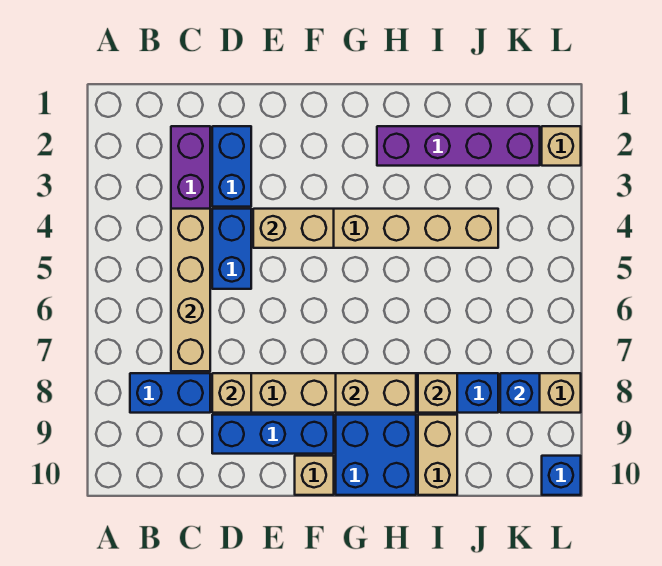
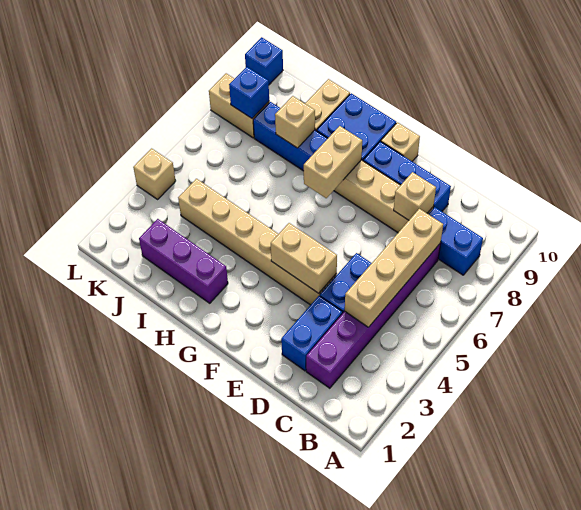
tan 1x2 brick [336,373,416,413] -> tan 1x2 brick turned to [304,126,362,198]
purple 1x4 brick [377,126,540,166] -> purple 1x3 brick [139,219,228,303]
tan 1x1 brick [542,126,581,166] -> tan 1x1 brick moved to [133,148,176,199]

